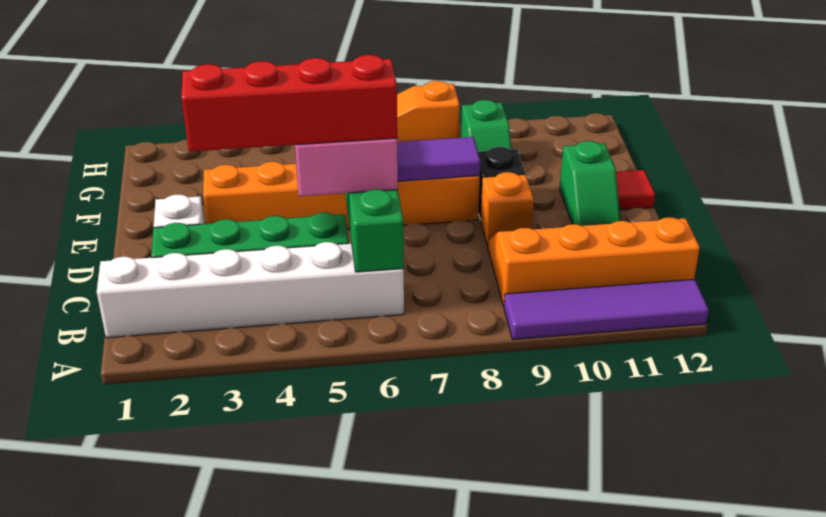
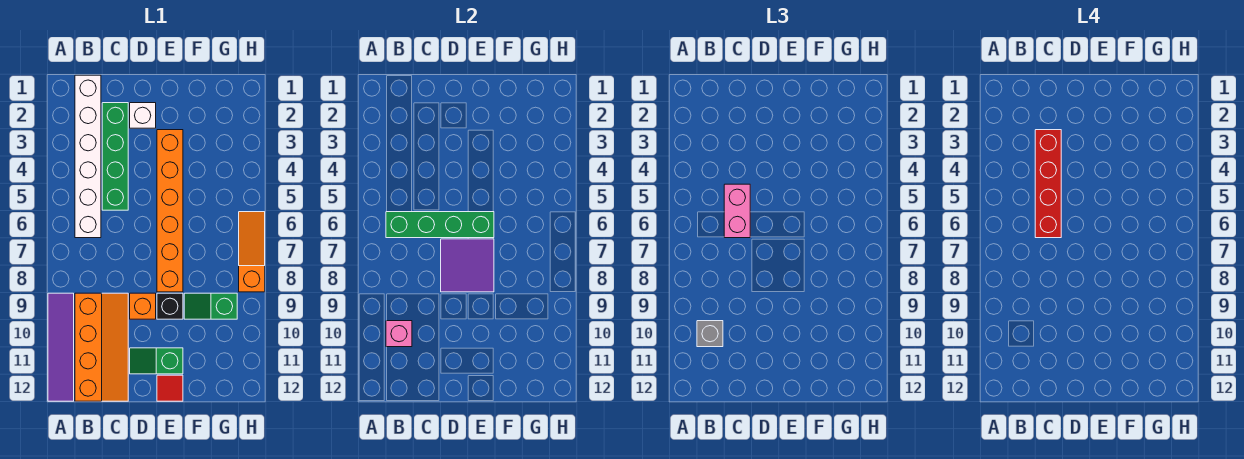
none -> pink 1x1 brick [386,321,412,347]
none -> grey 1x1 brick [697,321,723,347]
purple 1x2 tile [397,137,480,181] -> purple 2x2 tile [441,239,494,292]

